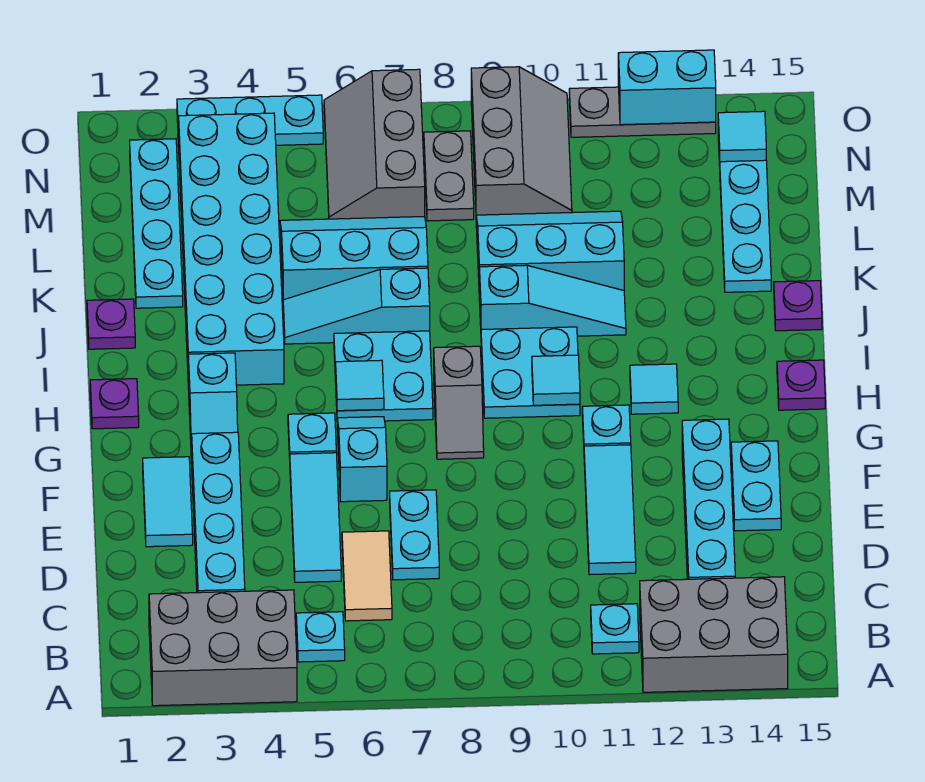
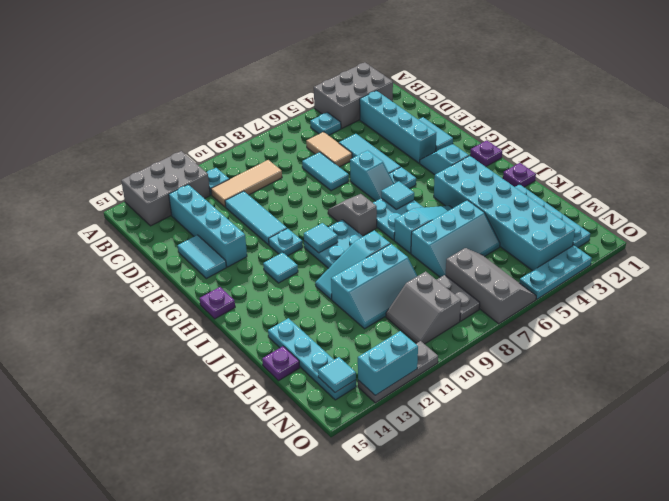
none -> tan 1x3 tile [211,160,282,207]
cyan 1x2 plate [390,490,439,580] -> cyan 1x2 tile [302,152,349,191]
cyan 1x2 plate [731,441,781,531] -> cyan 1x2 tile [178,235,226,279]
purple 1x1 plate [774,281,822,331] -> purple 1x1 plate moved to [262,346,300,381]
grey 2x3 slope [471,67,572,215] -> grey 2x2 slope [386,271,461,344]

